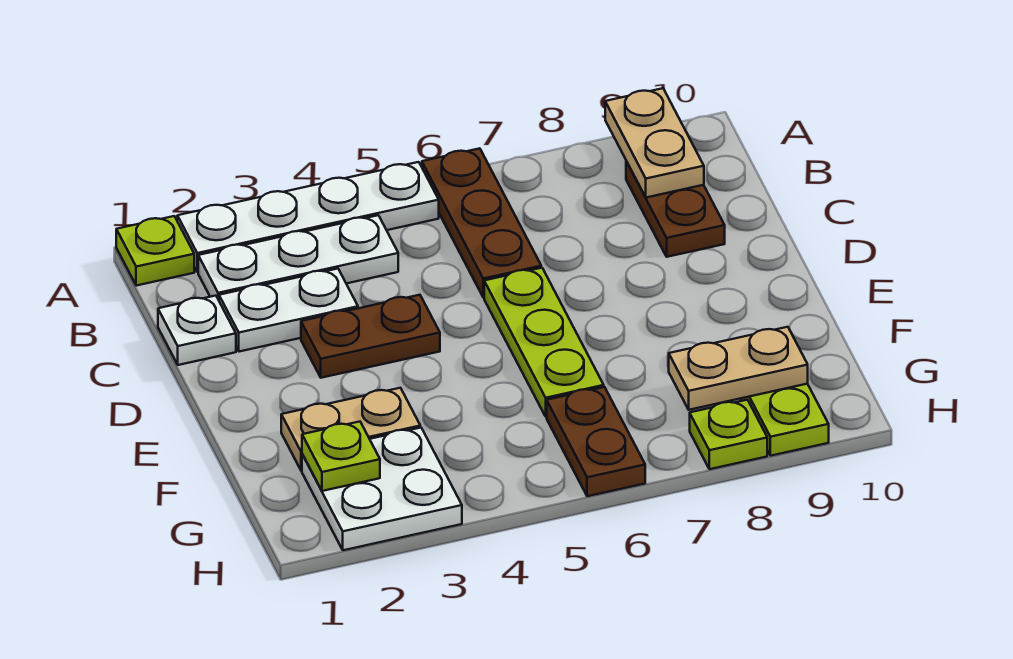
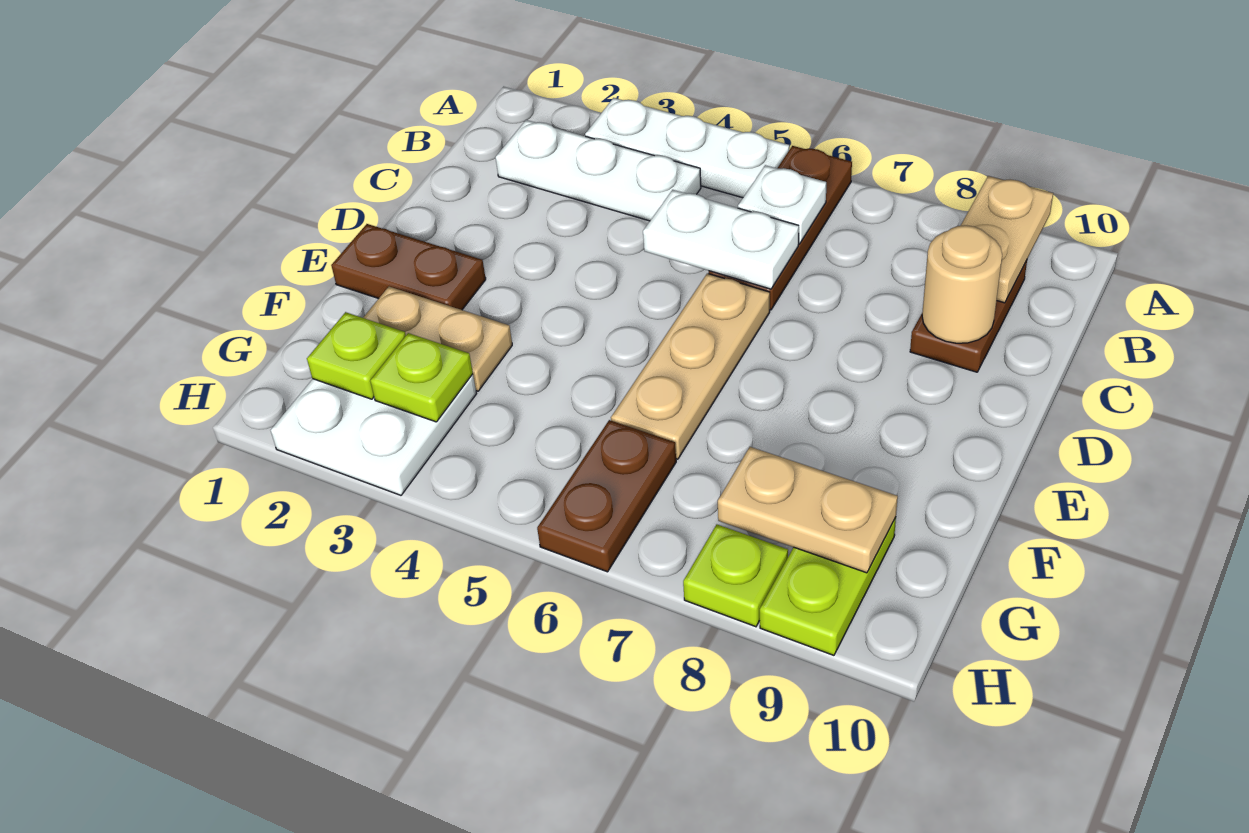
lime 1x1 plate [116,216,194,286] -> lime 1x1 plate moved to [370,333,473,422]
white 1x4 plate [177,162,439,272] -> white 1x3 plate [585,98,789,198]
white 1x1 plate [158,296,236,365] -> white 1x1 plate moved to [738,165,826,244]
white 1x2 plate [219,269,358,352] -> white 1x2 plate moved to [643,190,799,289]
none -> tan 1x1 round brick [922,225,1002,343]
brown 1x2 plate [301,295,440,378] -> brown 1x2 plate moved to [331,224,486,310]
lime 1x3 plate [484,268,604,417] -> tan 1x3 plate [611,273,770,459]

